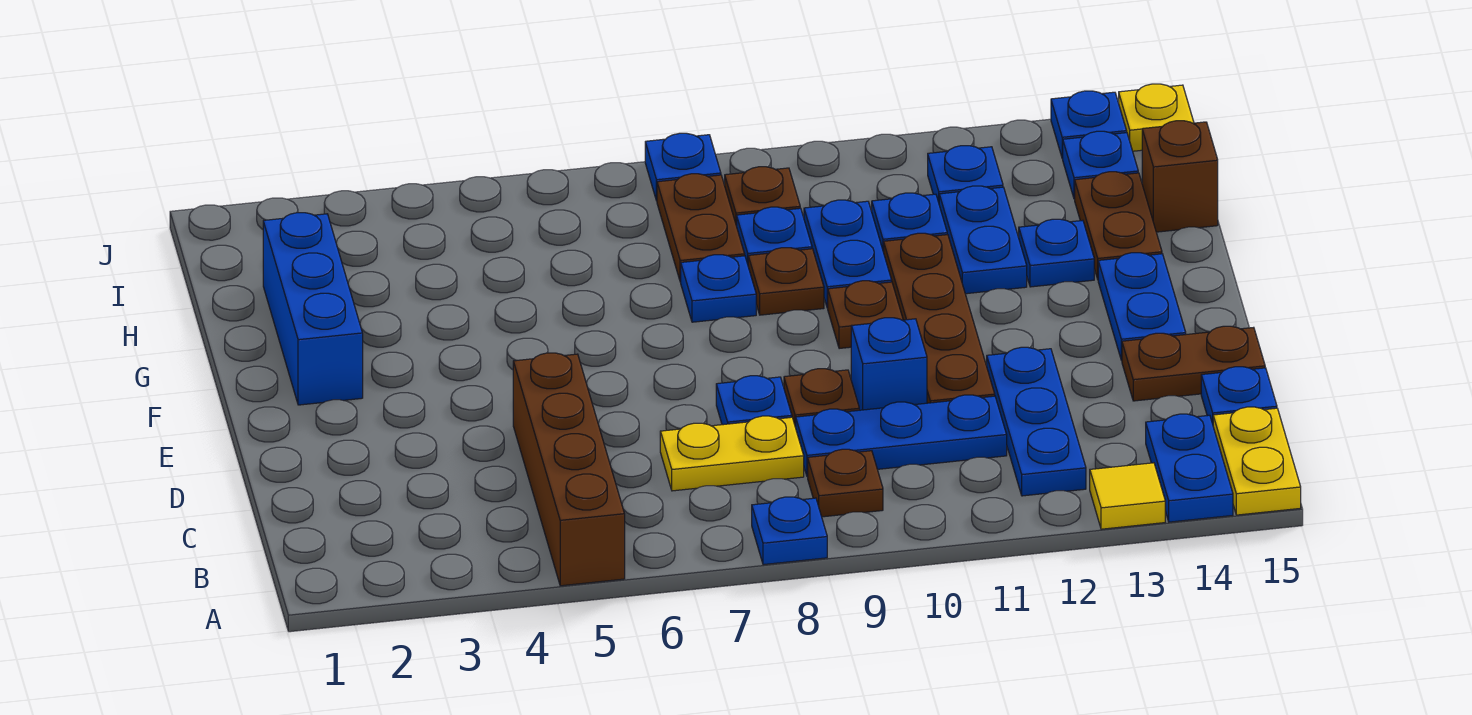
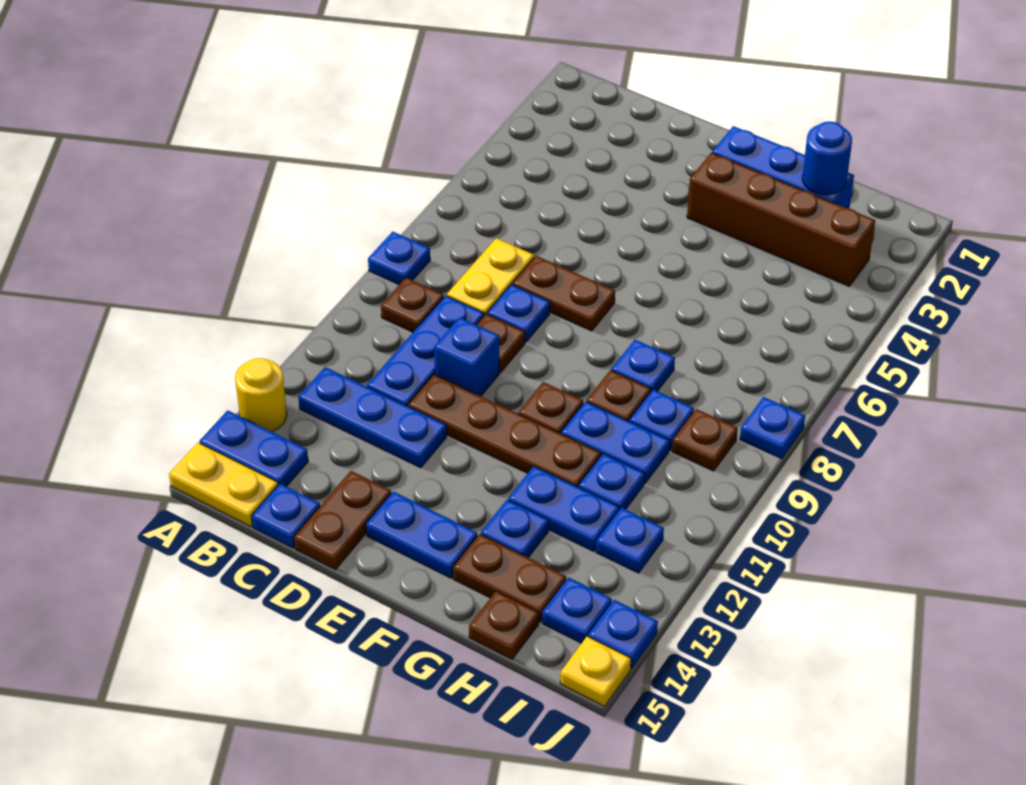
brown 1x4 brick [513,353,625,586] -> brown 1x4 brick moved to [687,153,875,286]
yellow 1x1 tile [1090,463,1165,529] -> yellow 1x1 round brick [235,358,287,432]
none -> blue 1x1 round brick [802,122,852,195]
brown 1x2 plate [657,174,745,282] -> brown 1x2 plate moved to [513,256,615,331]
brown 1x1 brick [1142,121,1218,232] -> brown 1x1 plate [469,591,539,659]

